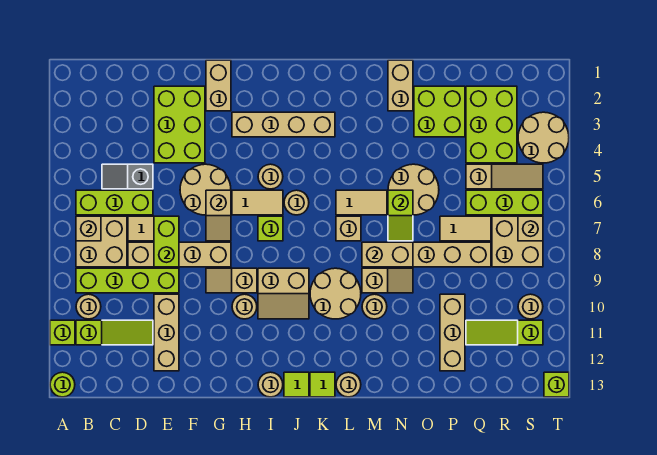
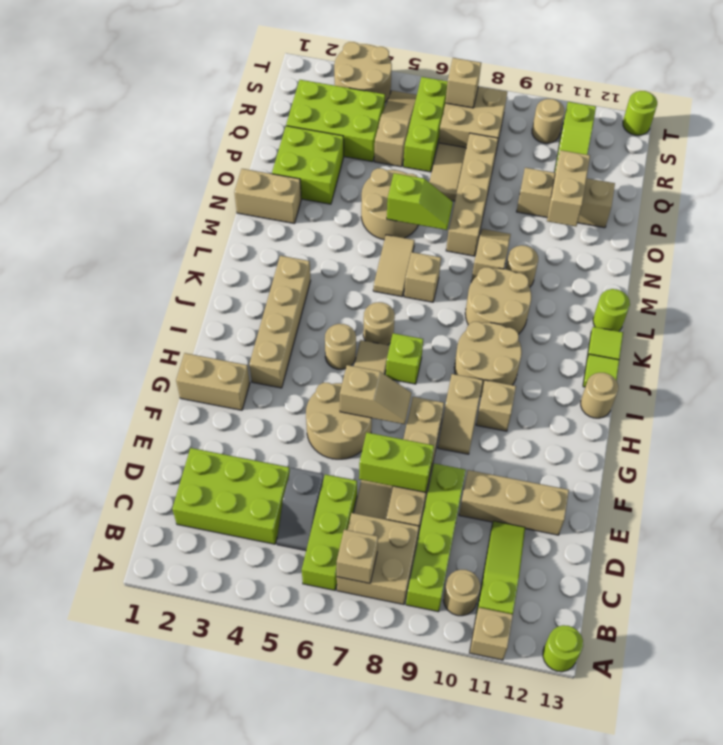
lime 1x1 brick [50,320,75,345] -> tan 1x1 brick [470,608,513,660]
lime 2x3 brick [154,86,205,163] -> lime 2x3 brick moved to [172,448,290,544]
tan 1x1 round brick [232,294,257,319] -> tan 1x1 brick [476,380,516,431]
tan 2x2 slope [258,268,309,319] -> tan 2x2 round brick [454,322,522,396]
tan 1x1 round brick [336,372,361,397] -> lime 1x1 round brick [593,289,630,331]
tan 1x2 brick [362,242,413,267] -> tan 1x2 brick moved to [547,150,590,226]
lime 1x1 brick [544,372,569,397] -> lime 1x1 round brick [623,91,657,135]

